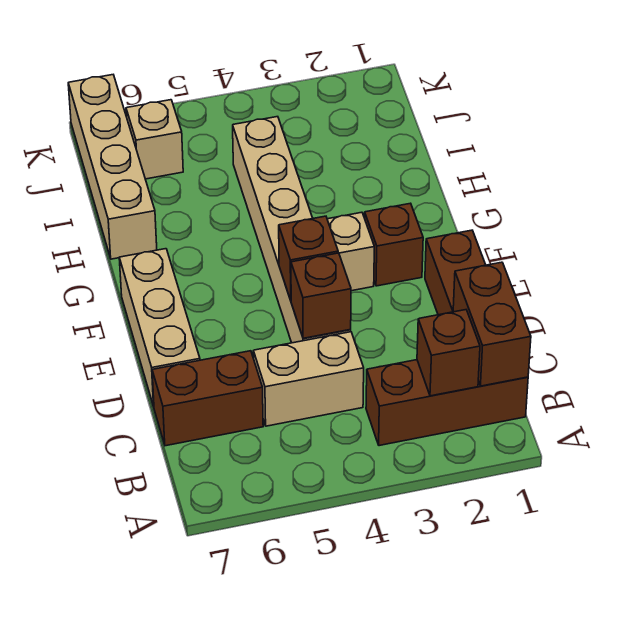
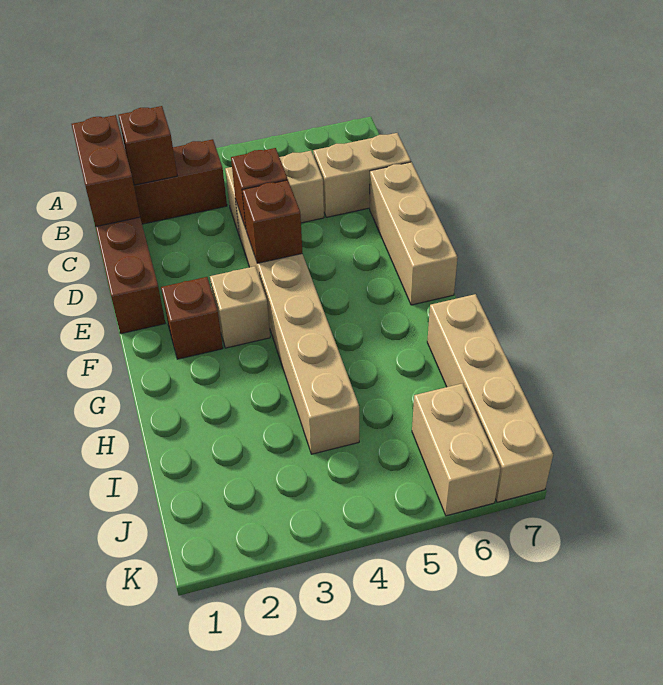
brown 1x2 brick [152,351,263,446] -> tan 1x2 brick [313,133,411,217]
tan 1x1 brick [126,100,183,179] -> tan 1x2 brick [412,383,501,516]

